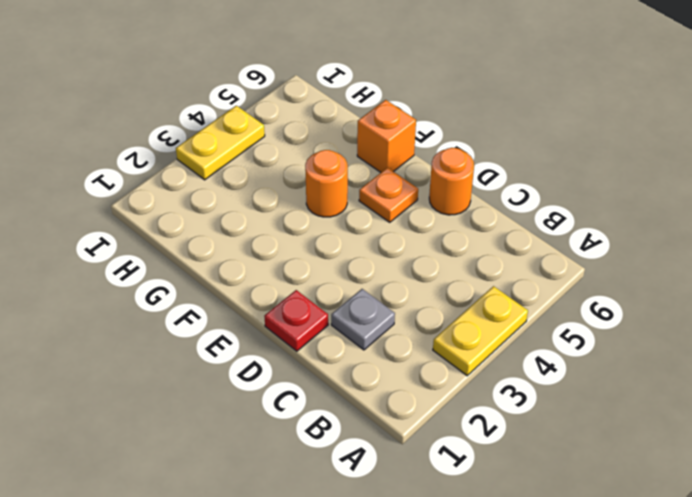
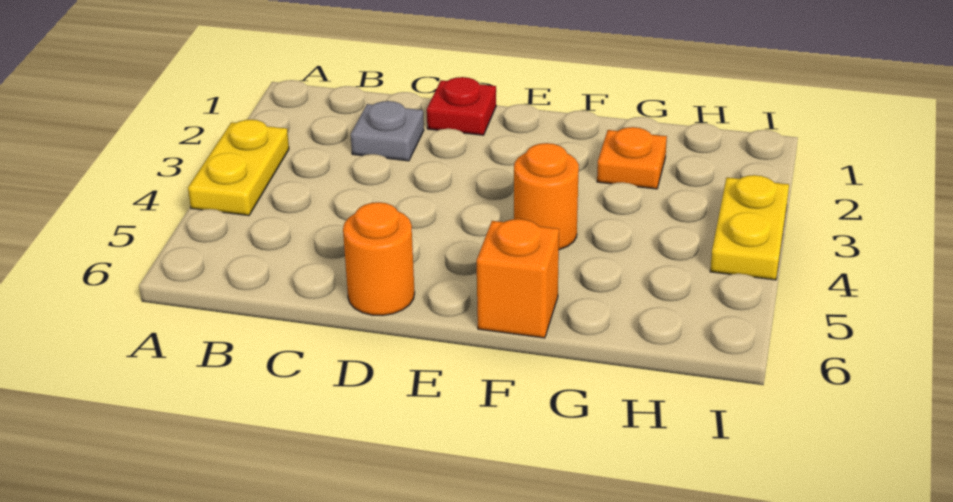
orange 1x1 plate [359,168,418,222] -> orange 1x1 plate moved to [597,127,667,189]

